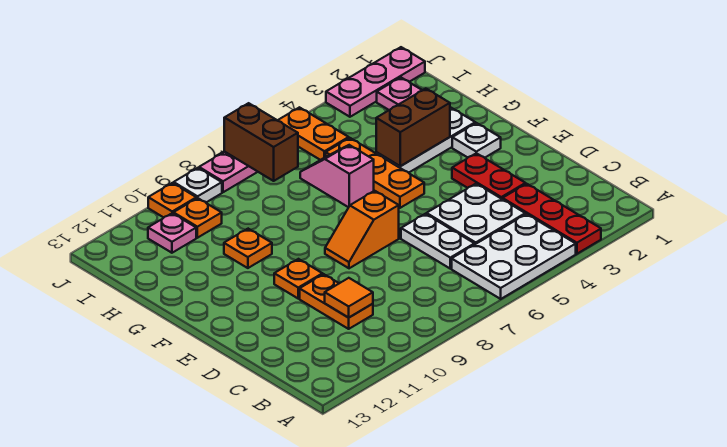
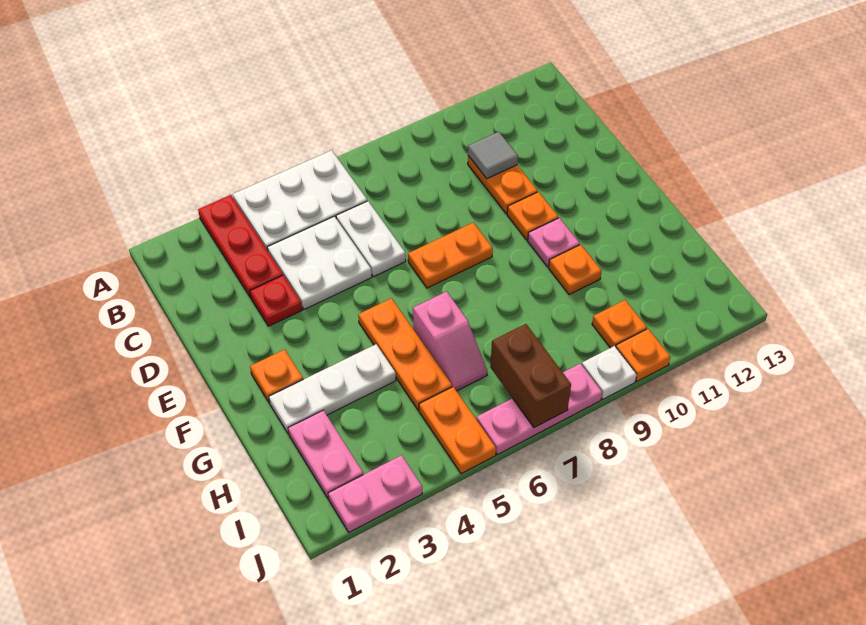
orange 1x1 tile [325,278,373,318] -> grey 1x1 tile [468,132,518,179]
red 1x2 plate [452,153,526,199] -> red 1x1 plate [250,275,302,326]
orange 1x2 slope [325,191,399,268] -> orange 1x2 plate [408,223,493,288]
white 1x1 plate [452,123,501,158] -> orange 1x1 plate [250,349,303,403]
brown 1x2 brick [376,89,450,166] -> none
pink 1x1 plate [148,213,196,253] -> pink 1x1 plate moved to [528,218,580,267]
pink 1x3 plate [326,47,425,117] -> pink 1x2 plate [328,455,422,532]

